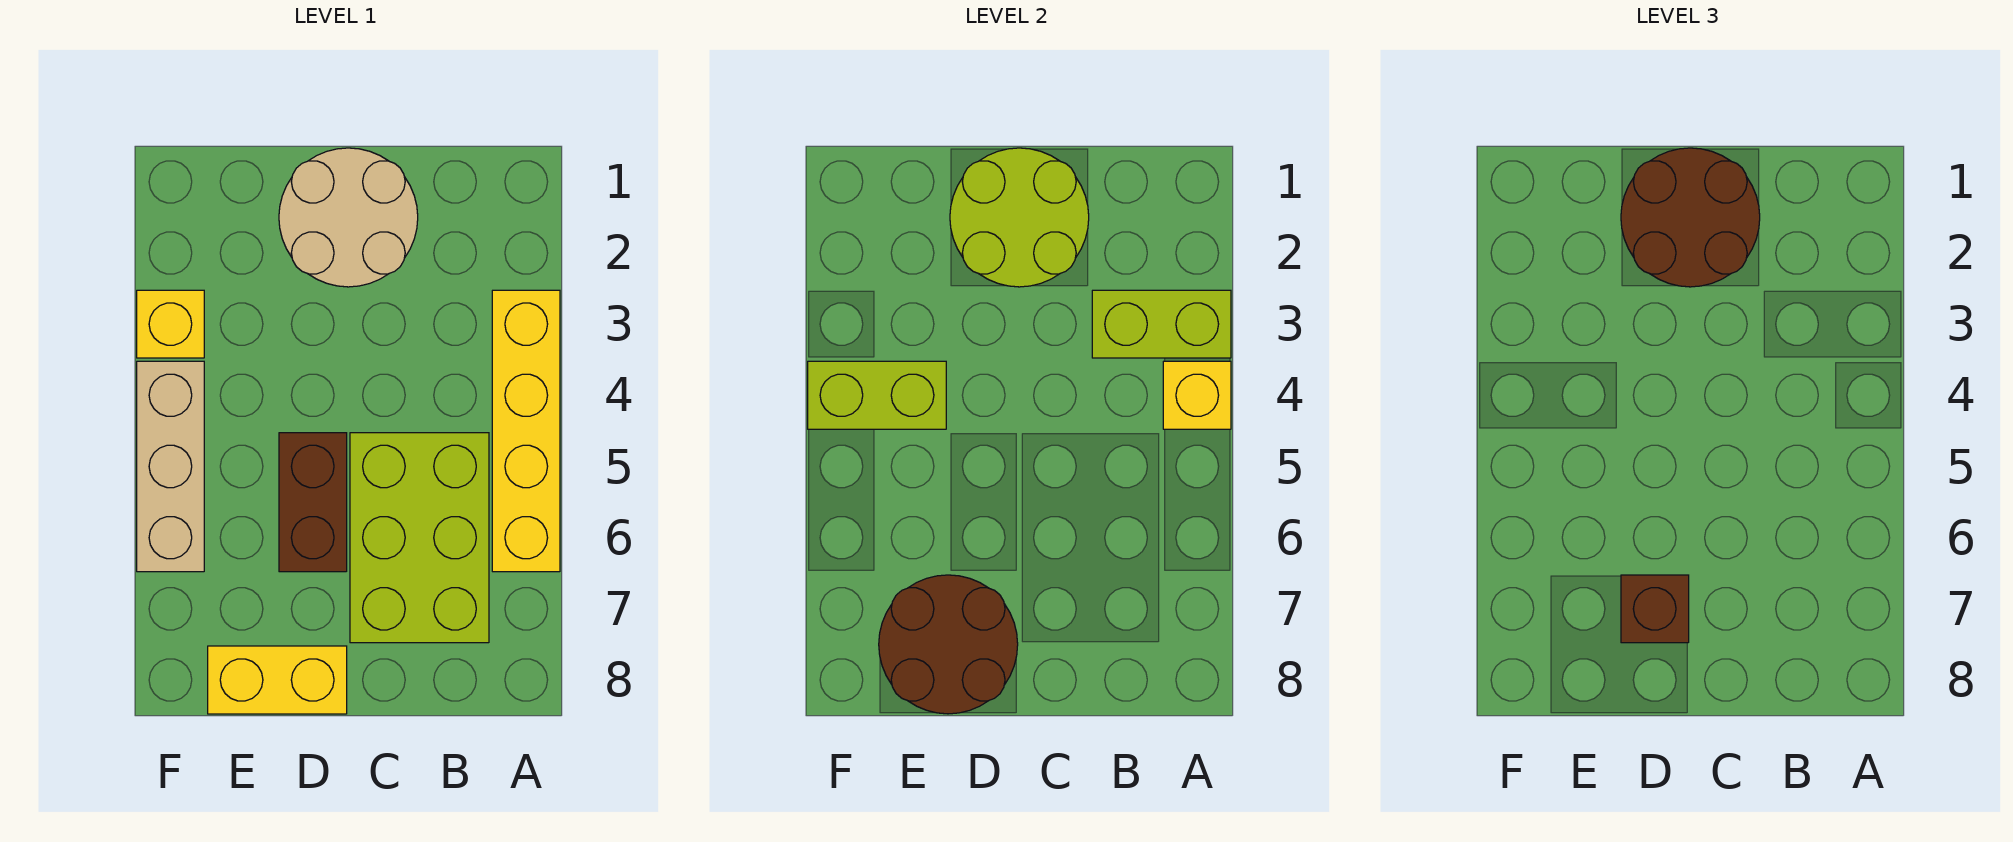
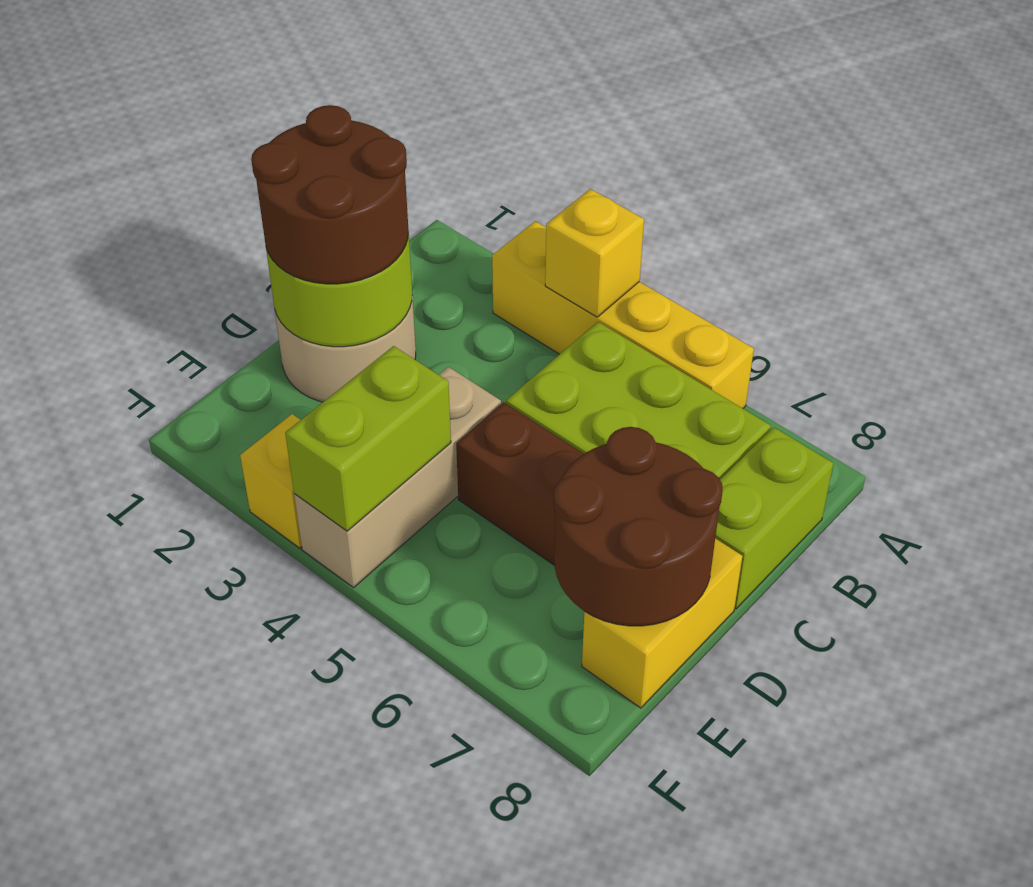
lime 1x2 brick [1092,290,1231,358] -> lime 1x2 brick moved to [715,427,833,609]
brown 1x1 brick [1621,575,1689,643] -> none
tan 1x3 brick [137,361,204,572] -> tan 1x3 brick turned to [294,367,501,588]

